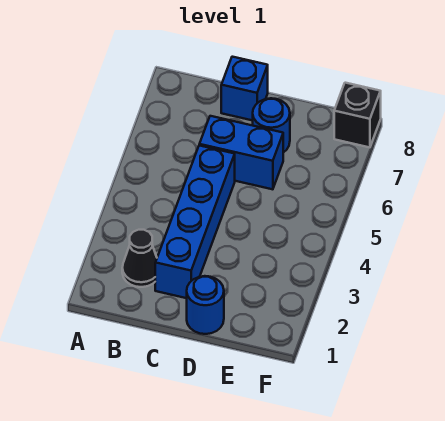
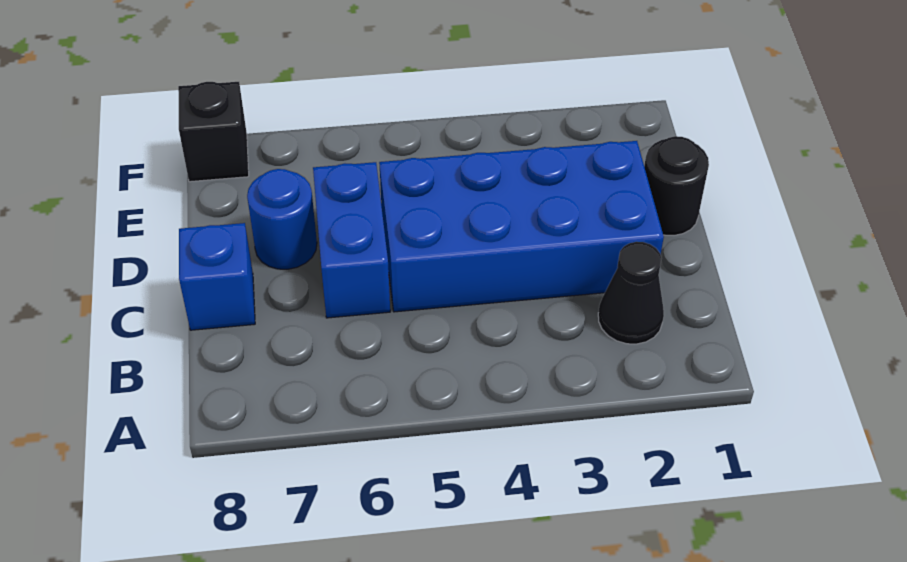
blue 1x4 brick [155,146,235,298] -> blue 2x4 brick [379,141,664,312]
blue 1x1 round brick [187,276,224,334] -> black 1x1 round brick [644,136,709,235]

